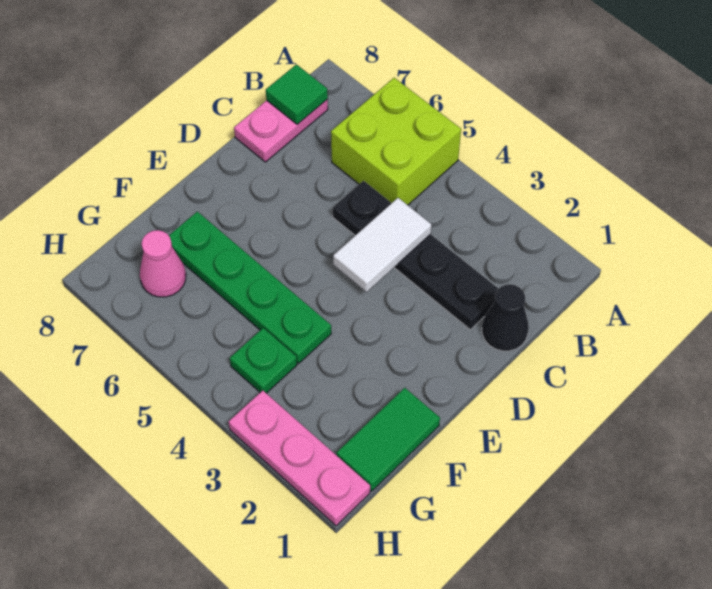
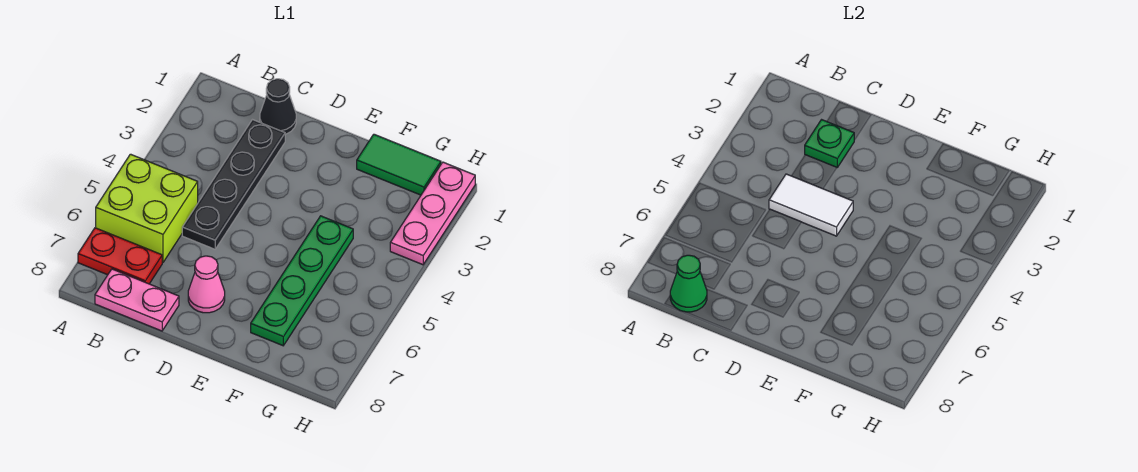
none -> red 1x2 plate [78,228,162,284]
green 1x1 tile [266,64,328,124] -> green 1x1 cone [670,255,707,312]
green 1x1 plate [230,328,297,393] -> green 1x1 plate moved to [805,120,854,167]
pink 1x1 cone [140,230,186,297] -> pink 1x1 cone moved to [188,256,225,313]

